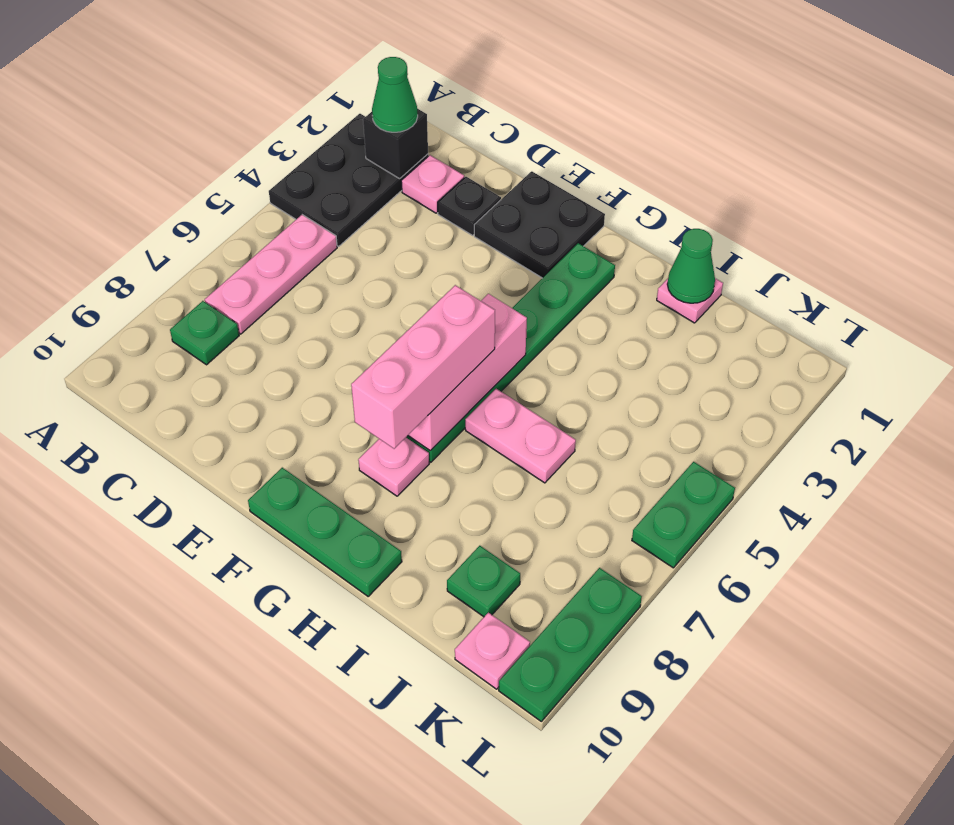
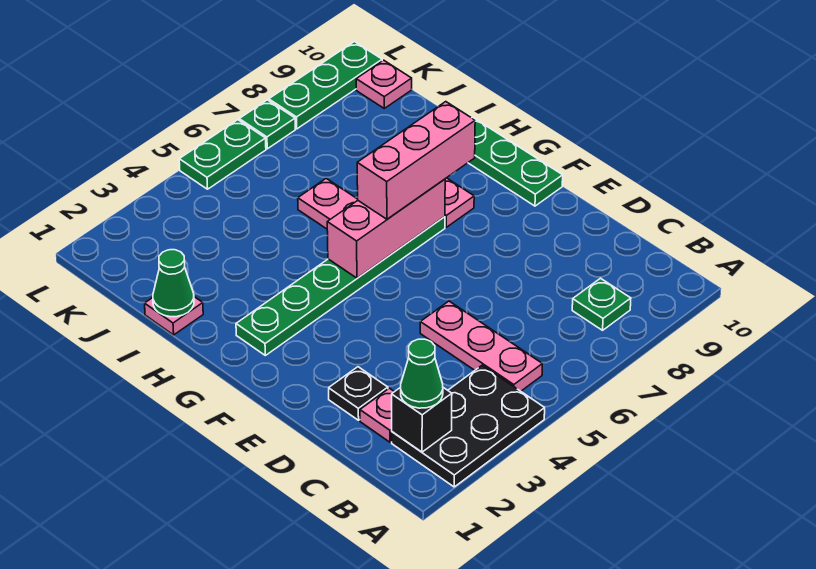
pink 1x3 plate [205,215,337,334] -> pink 1x3 plate turned to [420,301,542,391]
black 2x2 plate [474,171,605,278] -> none
green 1x1 plate [447,546,520,617] -> green 1x1 plate moved to [239,100,295,149]

